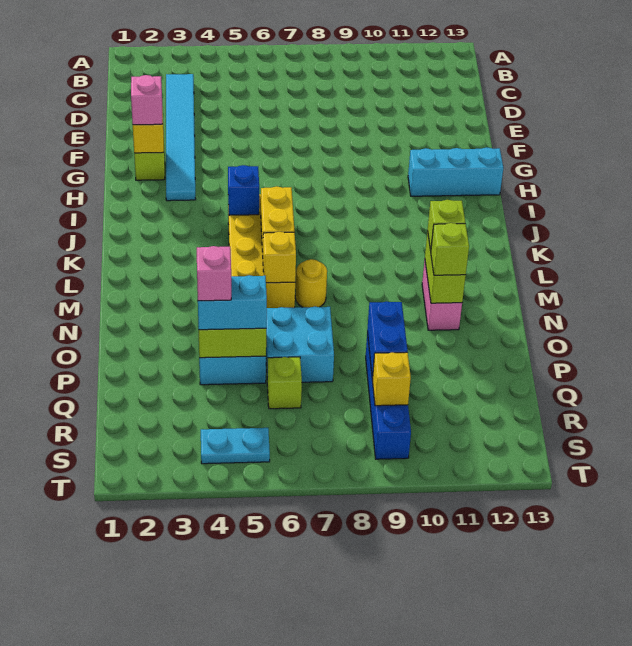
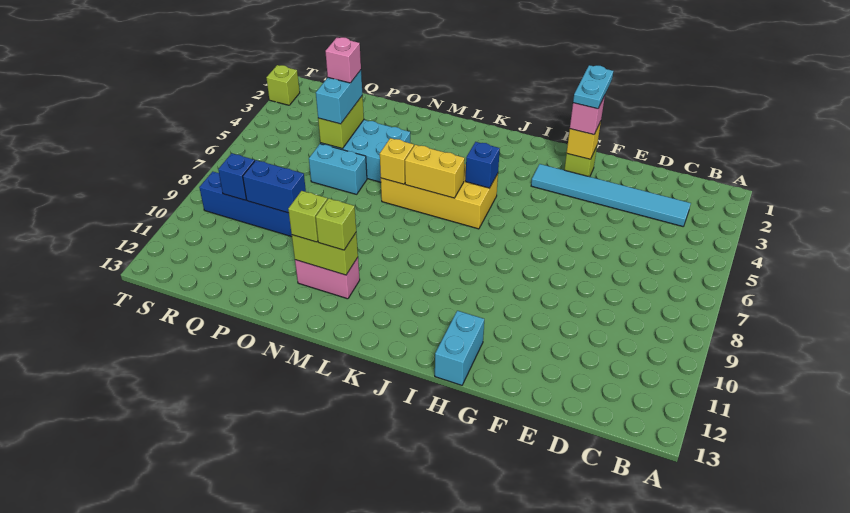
cyan 1x3 brick [408,147,503,196] -> cyan 1x2 brick [435,311,484,385]
yellow 1x1 round brick [295,259,327,307] -> none
cyan 2x2 brick [266,307,334,382] -> cyan 1x2 brick [309,144,367,194]
lime 1x1 brick [267,357,302,409] -> lime 1x1 brick moved to [266,65,300,105]
yellow 1x1 brick [372,352,411,406] -> blue 1x1 brick [218,153,255,200]
cyan 1x2 plate [201,428,270,464] -> cyan 1x2 plate moved to [573,65,613,109]

